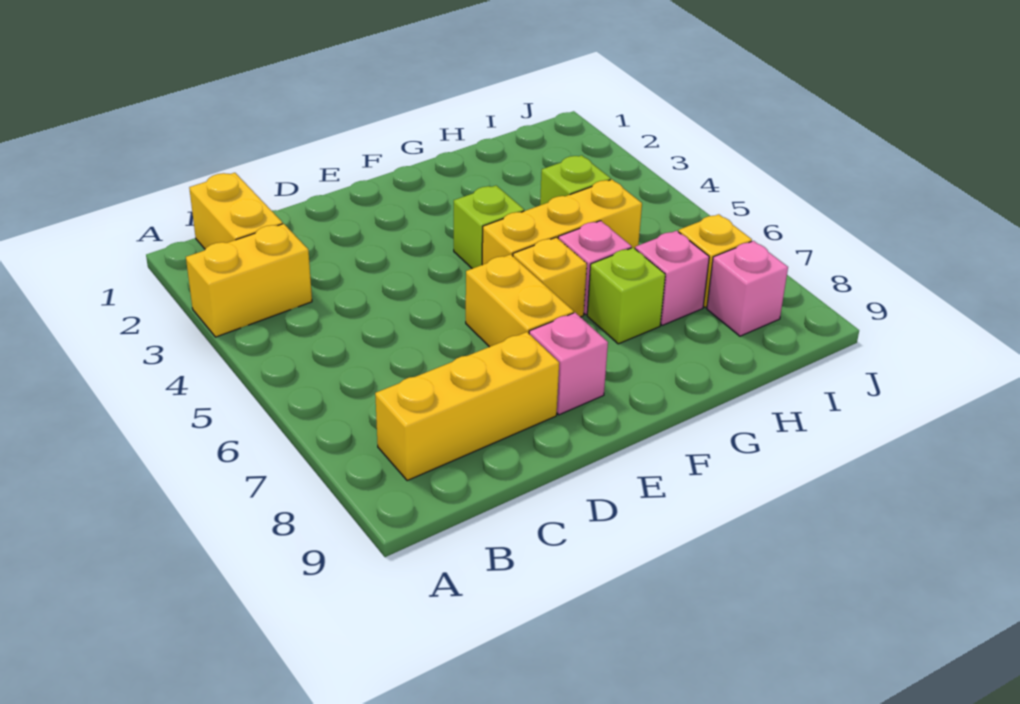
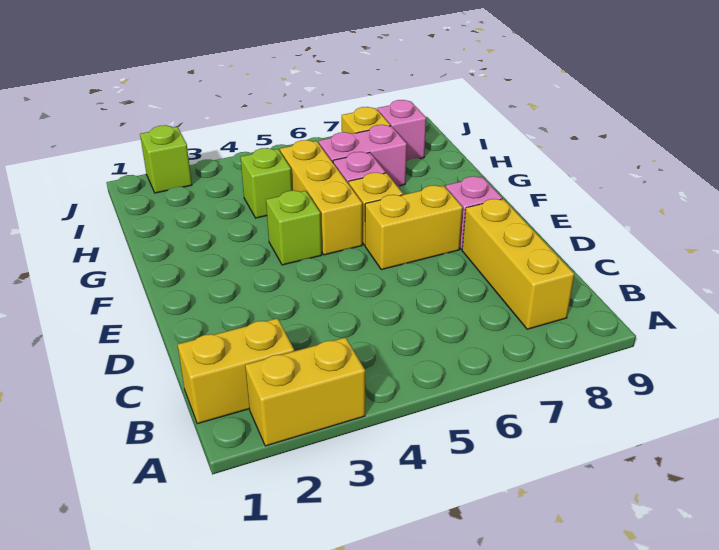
yellow 1x2 brick [186,224,312,337] -> yellow 1x2 brick turned to [245,337,365,446]
lime 1x1 brick [587,248,665,344] -> lime 1x1 brick moved to [140,125,192,193]
pink 1x1 brick [635,231,709,325] -> pink 1x2 brick [319,125,407,186]

